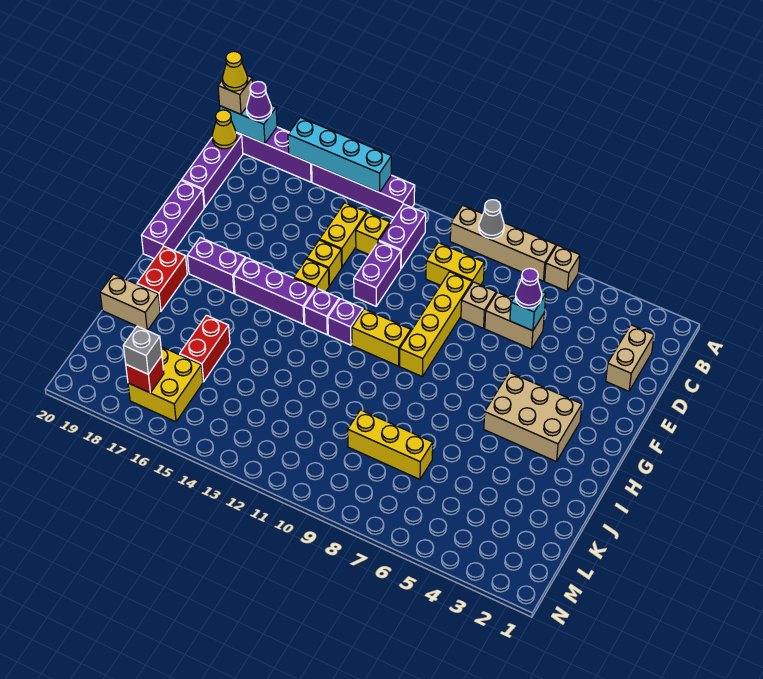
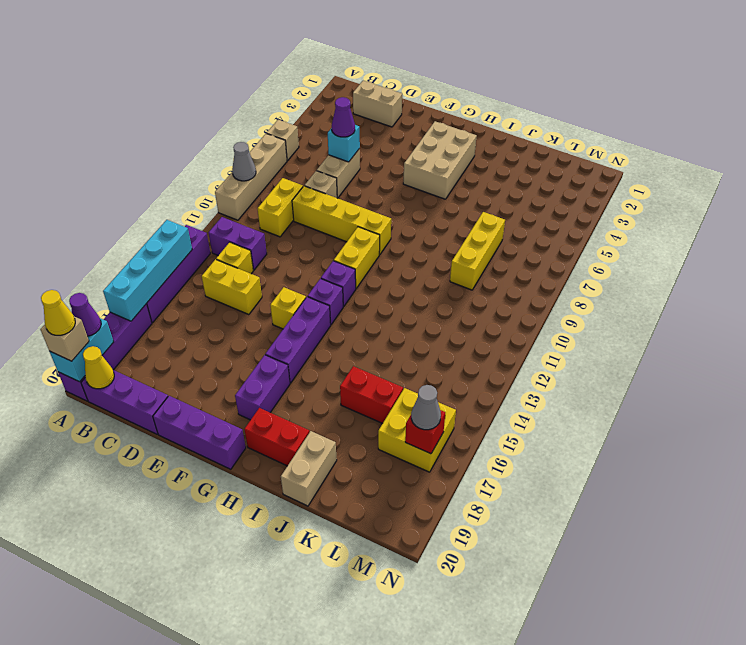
purple 1x2 brick [354,241,401,306] -> none
yellow 1x1 brick [307,240,342,286] -> none
grey 1x1 brick [123,326,162,374] -> grey 1x1 cone [411,385,441,430]

